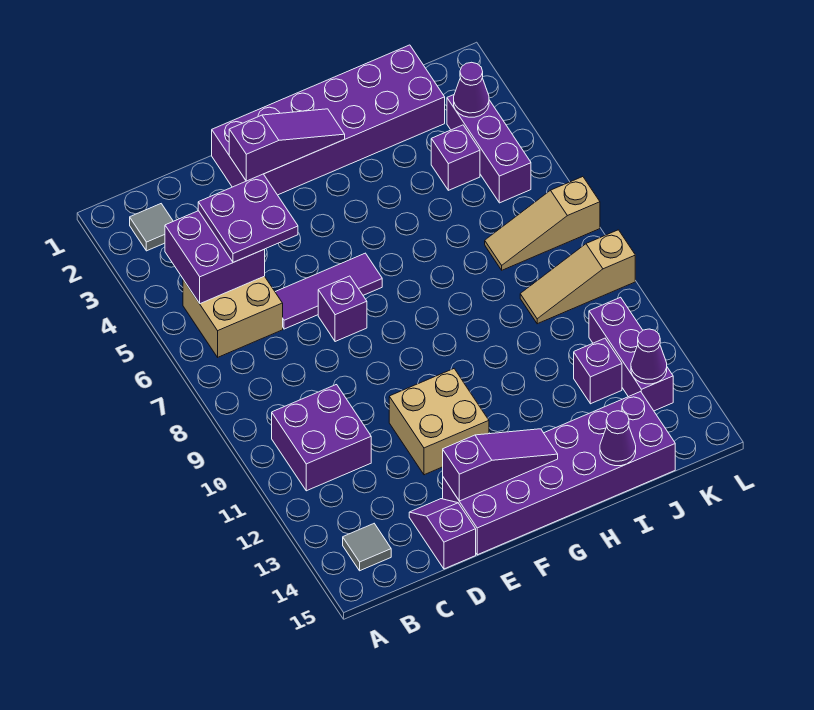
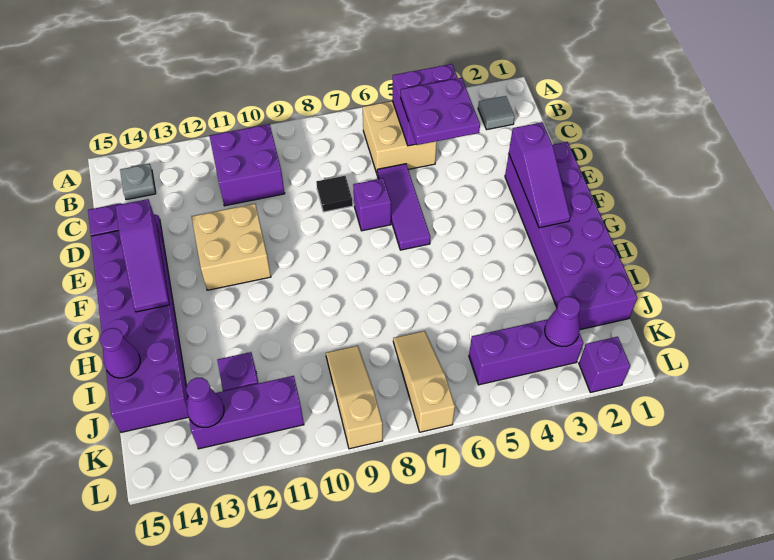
grey 1x1 tile [343,524,391,571] -> grey 1x1 plate [120,164,156,200]
none -> black 1x1 tile [316,176,353,212]
purple 1x1 brick [431,125,480,190] -> purple 1x1 brick moved to [579,337,630,393]

